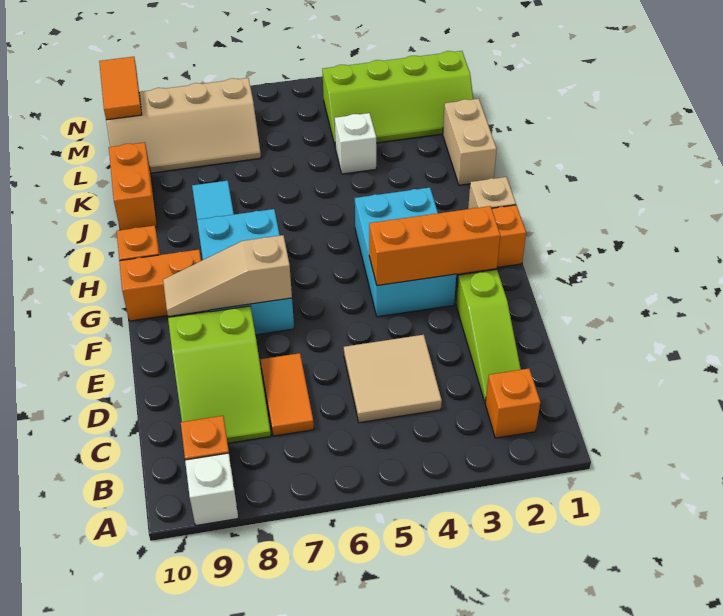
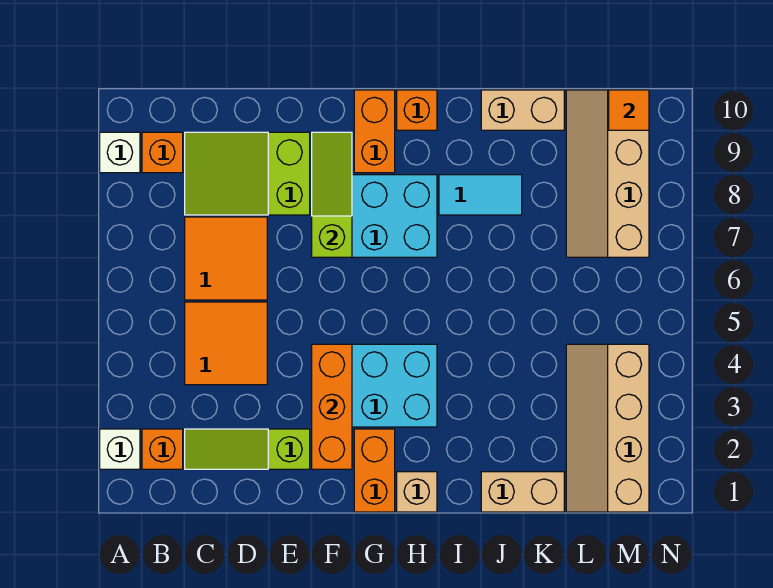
tan 2x2 tile [344,335,442,423] -> orange 2x2 tile [185,302,267,385]
orange 1x2 tile [260,353,314,436] -> orange 2x2 tile [185,217,267,300]
tan 1x3 slope [163,235,292,316] -> lime 1x3 slope [312,132,352,257]
orange 1x2 brick [109,143,157,230] -> tan 1x2 brick [481,90,564,130]
white 1x1 brick [335,113,376,174] -> white 1x1 brick moved to [100,429,140,469]
lime 2x4 slope [322,51,473,148] -> tan 2x4 slope [566,344,649,512]
orange 1x2 tile [99,57,142,120] -> orange 1x1 tile [609,90,649,130]

